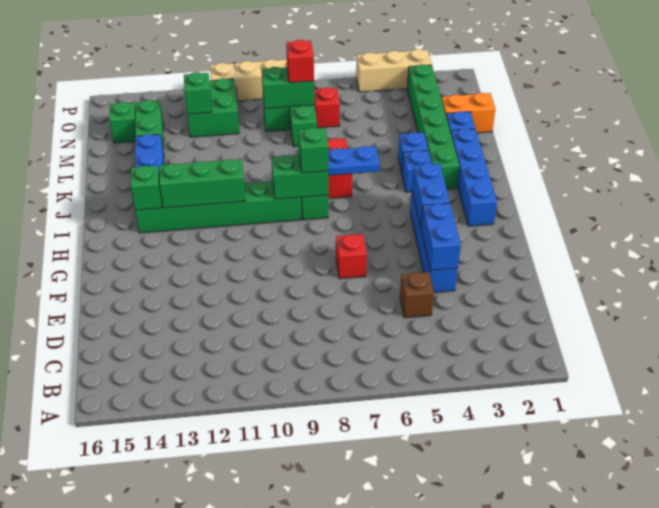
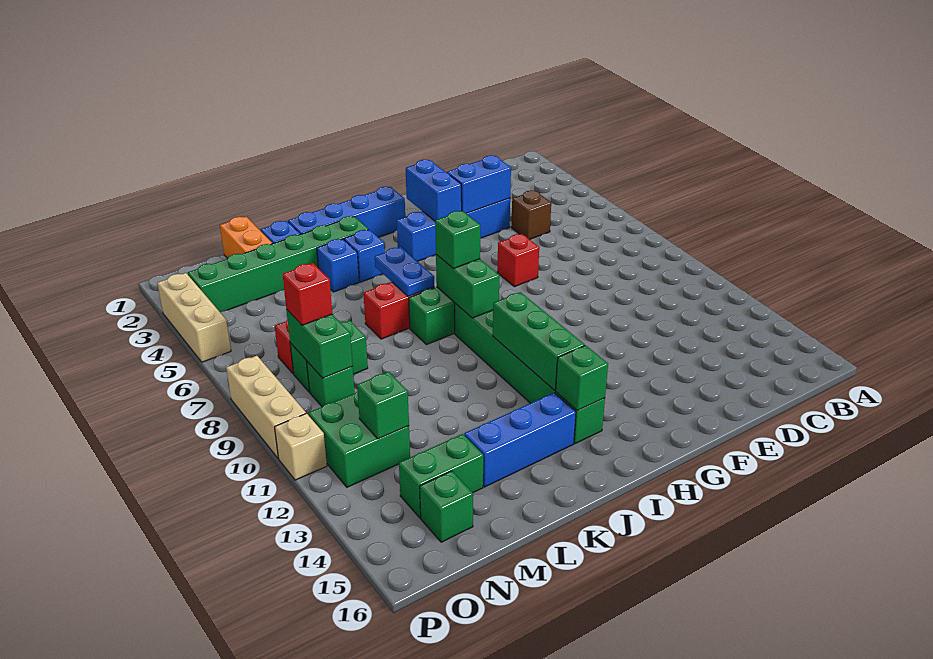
blue 1x2 brick [412,163,450,227] -> blue 1x2 brick turned to [406,160,462,221]

